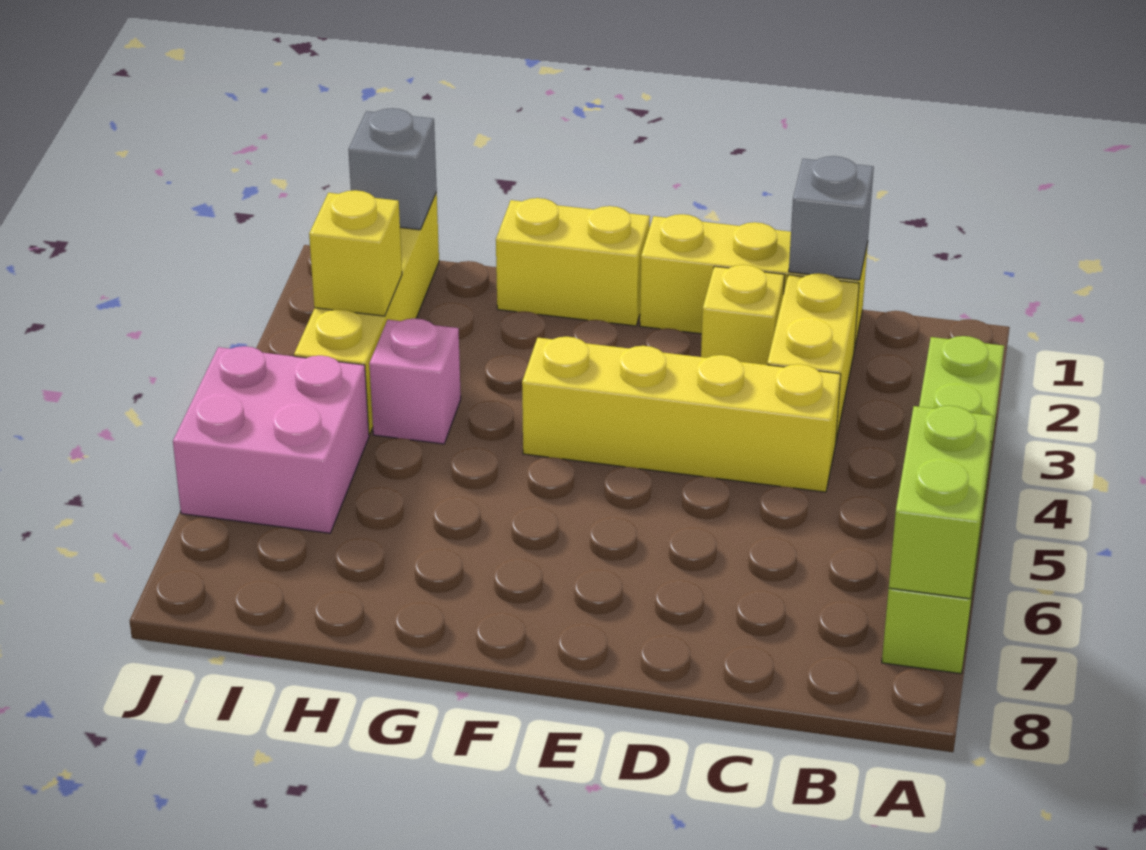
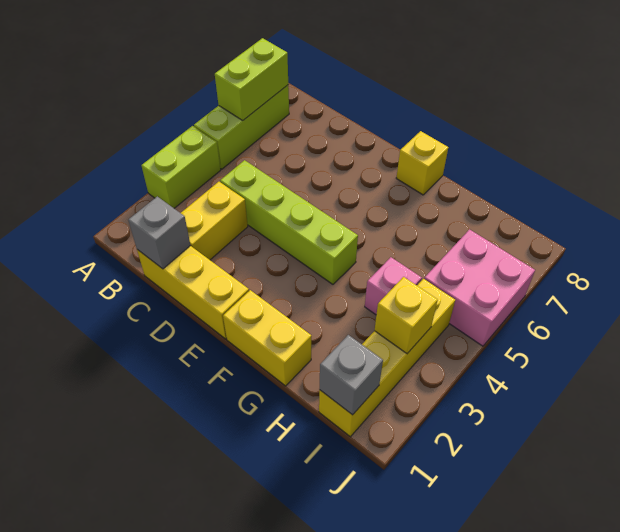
yellow 1x4 brick [522,337,841,492] -> lime 1x4 brick [220,160,358,284]
yellow 1x1 brick [701,265,785,365] -> yellow 1x1 brick moved to [396,131,448,195]

